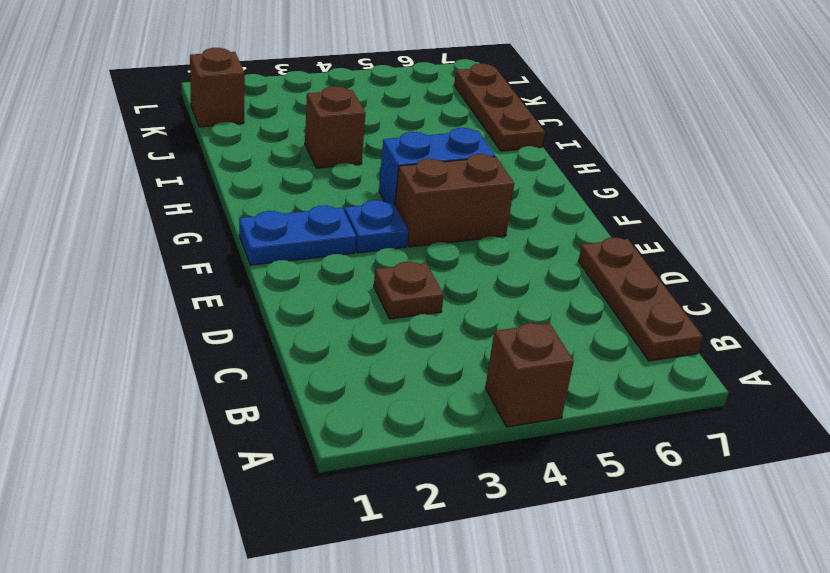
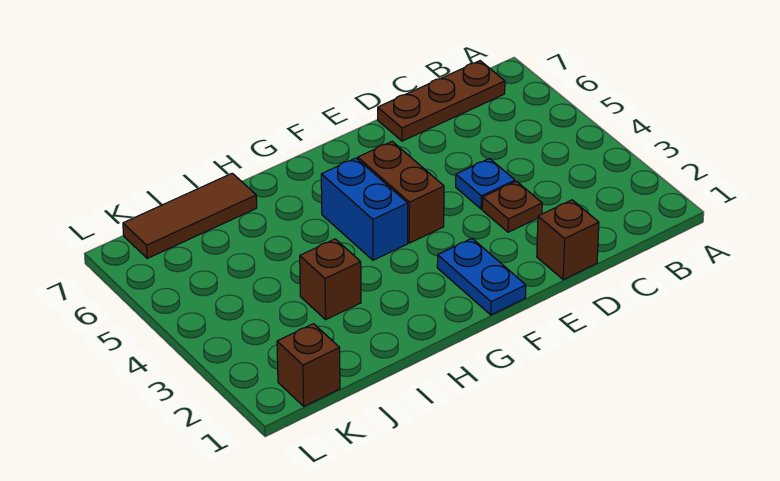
brown 1x1 brick [485,323,574,427] -> brown 1x1 brick moved to [537,200,599,280]
blue 1x1 plate [344,200,408,253] -> blue 1x1 plate moved to [456,159,515,209]
brown 1x3 plate [454,64,545,151] -> brown 1x3 tile [123,173,257,258]

